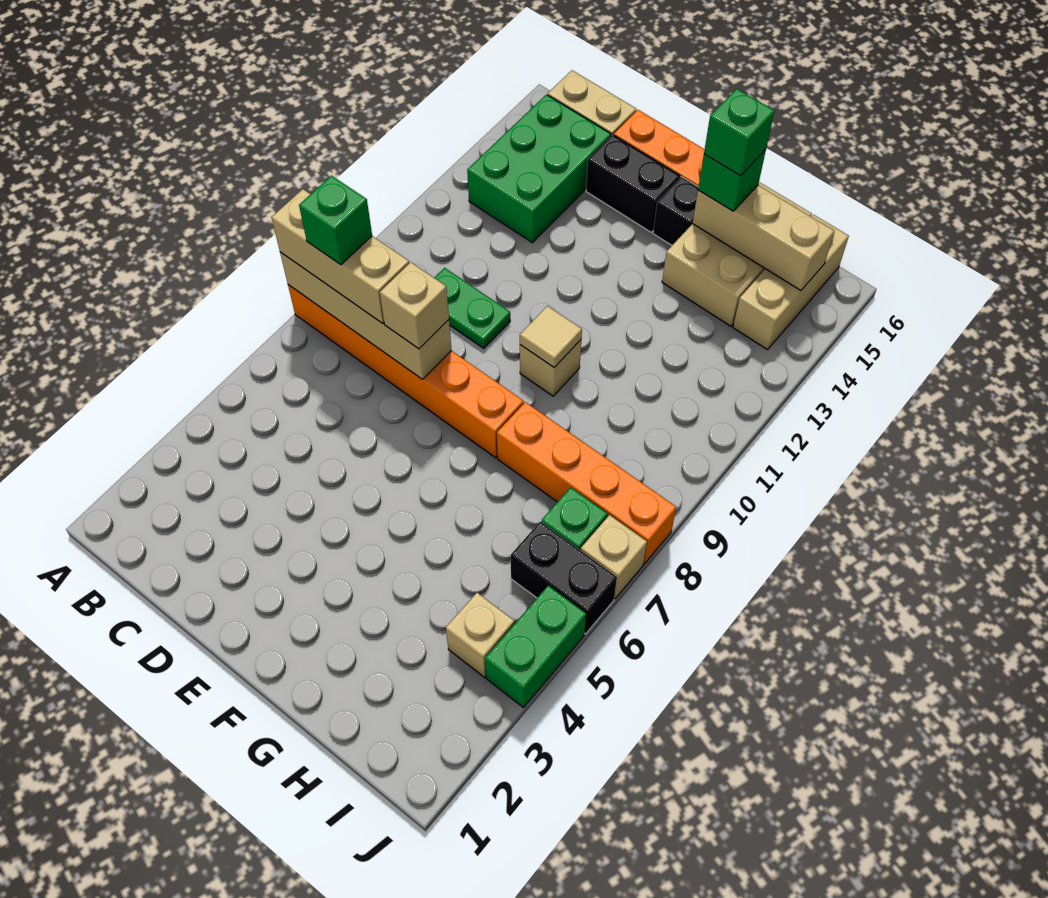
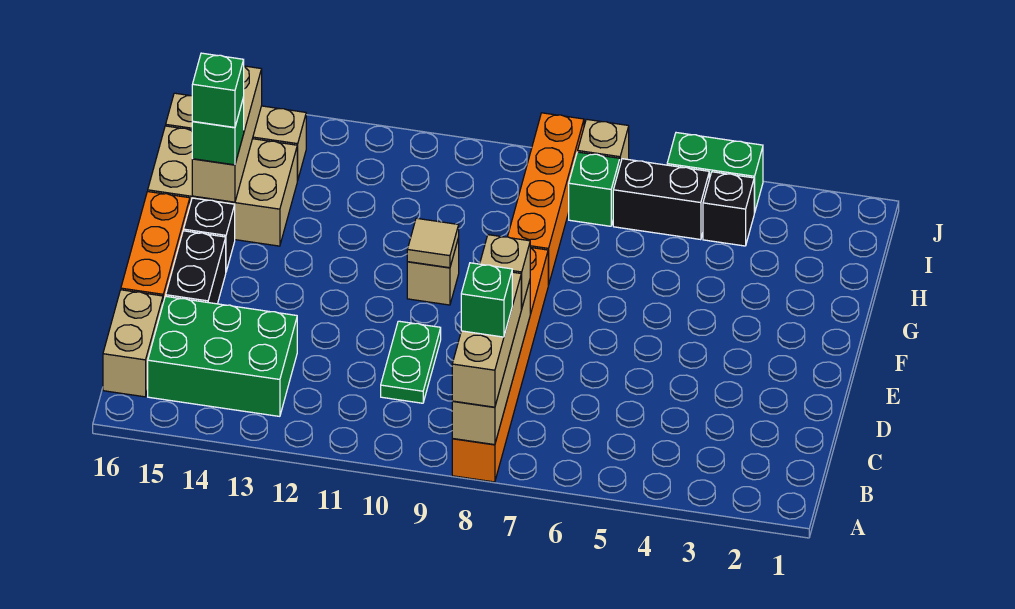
tan 1x1 brick [446,593,514,677] -> black 1x1 brick [703,172,754,246]
black 1x2 brick [511,522,617,634] -> black 1x2 brick turned to [613,159,709,240]

